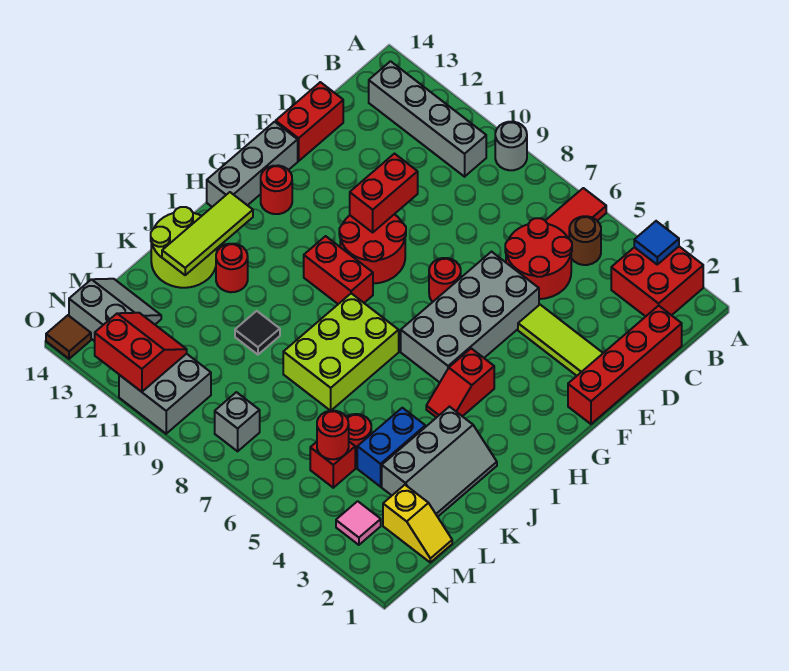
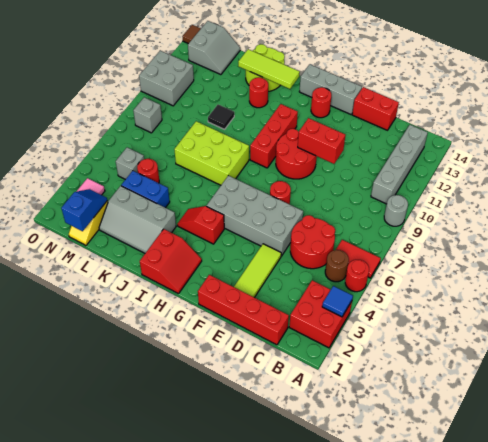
red 1x2 brick [304,236,373,304] -> red 1x3 brick [250,104,298,168]
none -> blue 1x2 slope [61,189,107,231]
red 1x1 brick [310,442,355,488] -> grey 1x1 brick [116,148,144,179]
red 1x1 round brick [317,411,349,459] -> red 1x1 round brick moved to [345,260,369,292]
red 2x2 slope [95,313,187,392] -> red 2x2 slope moved to [140,229,202,294]

